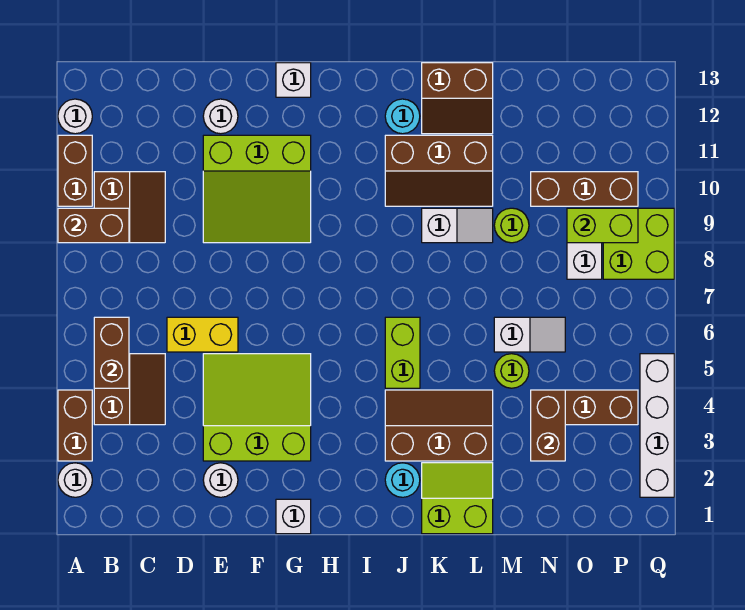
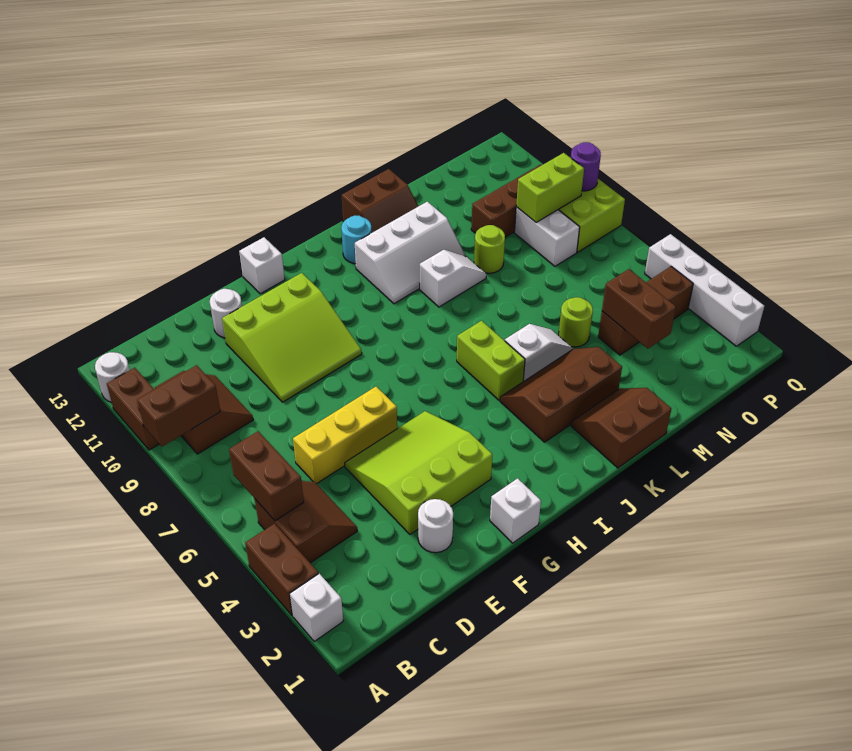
white 1x1 round brick [58,463,92,497] -> white 1x1 brick [290,574,343,641]
yellow 1x2 brick [167,317,238,352] -> yellow 1x3 brick [293,387,397,484]
cyan 1x1 round brick [385,463,420,497] -> none
brown 2x3 slope [385,135,493,206] -> white 2x3 slope [355,202,466,304]
lime 2x2 slope [422,463,493,534] -> brown 2x2 slope [571,388,671,468]
white 1x2 slope [494,317,565,352] -> white 1x2 slope moved to [505,324,573,382]
none -> purple 1x1 round brick [571,142,601,191]

